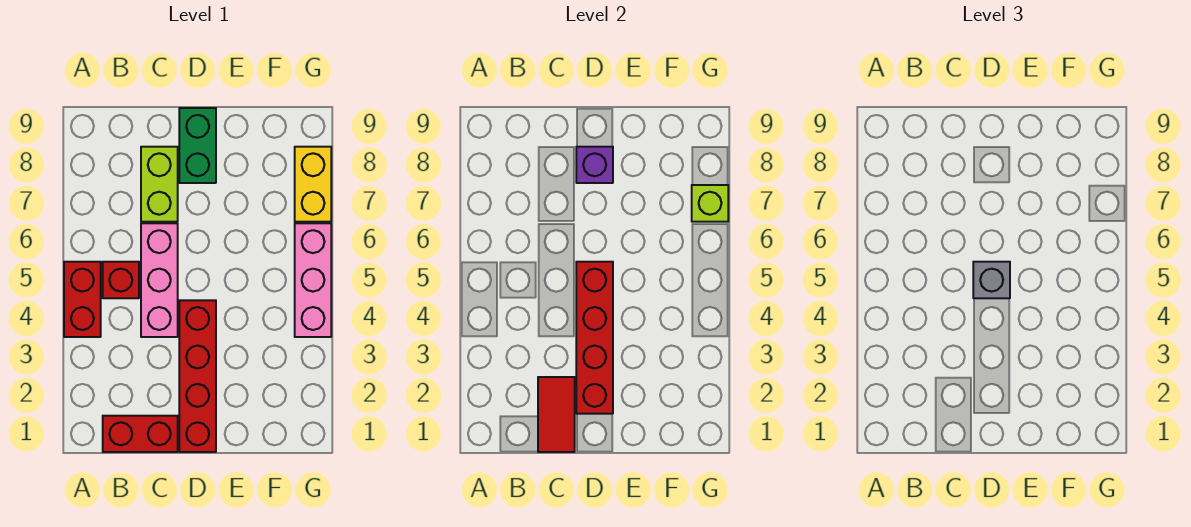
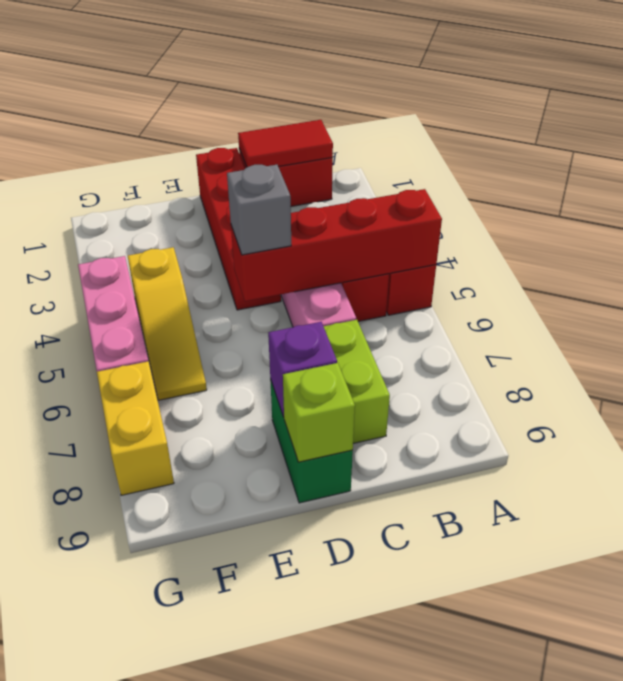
red 1x2 tile [538,377,575,452] -> red 1x2 tile turned to [238,120,333,167]
red 1x4 brick [576,262,613,414] -> red 1x4 brick turned to [231,189,442,301]
none -> yellow 1x3 slope [128,247,207,400]
lime 1x1 brick [692,185,728,222] -> lime 1x1 brick moved to [283,363,355,462]

